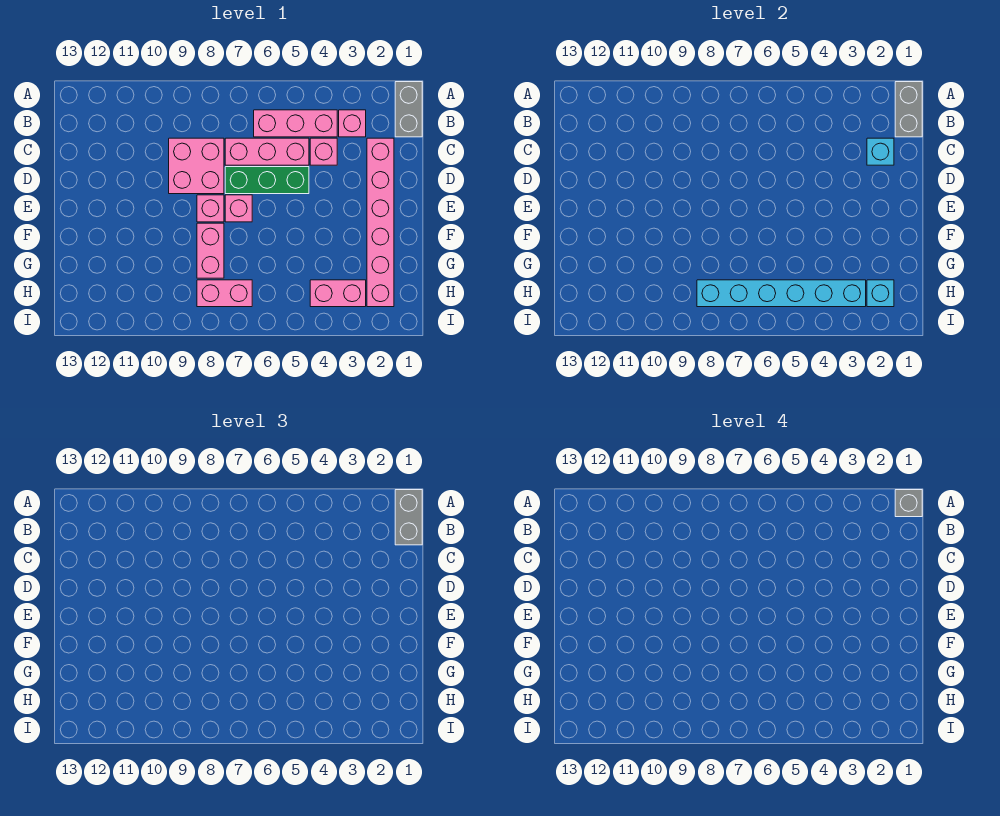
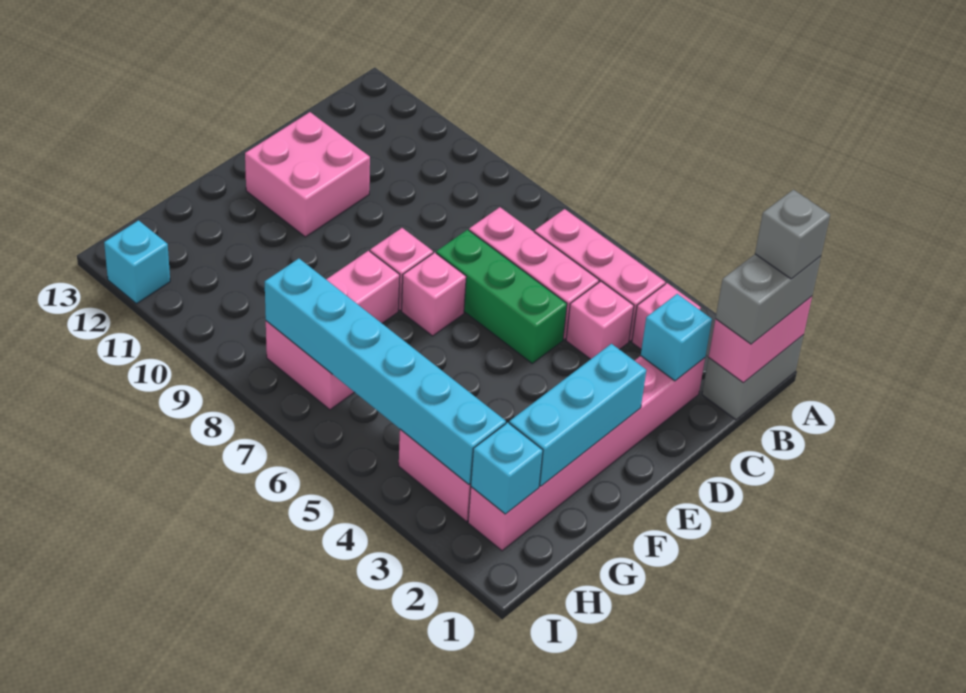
grey 1x2 brick [895,82,922,137] -> pink 1x2 brick [709,296,812,383]
pink 2x2 brick [169,138,224,194] -> pink 2x2 brick moved to [245,112,370,237]
none -> cyan 1x3 brick [509,344,646,486]
none -> cyan 1x1 brick [104,220,170,304]

